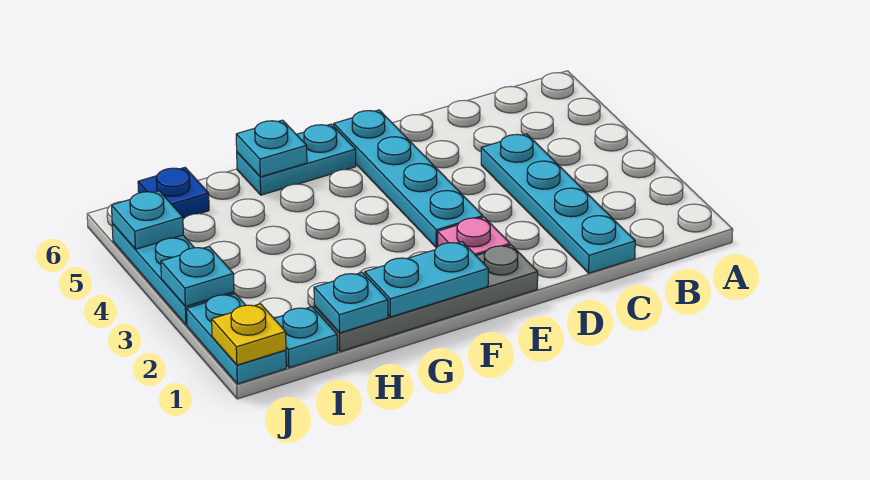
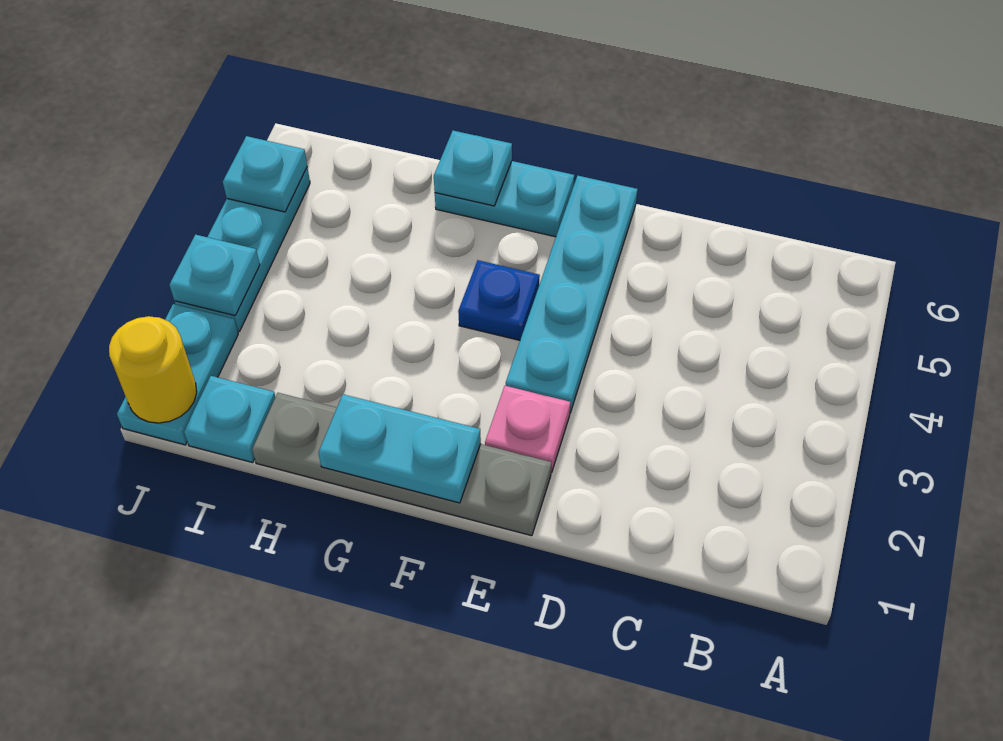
cyan 1x4 plate [481,134,635,273] -> none
cyan 1x1 plate [314,273,388,333] -> none
blue 1x1 plate [138,168,209,218] -> blue 1x1 plate moved to [458,260,540,340]
yellow 1x1 plate [212,304,286,365] -> yellow 1x1 round brick [109,316,197,423]

